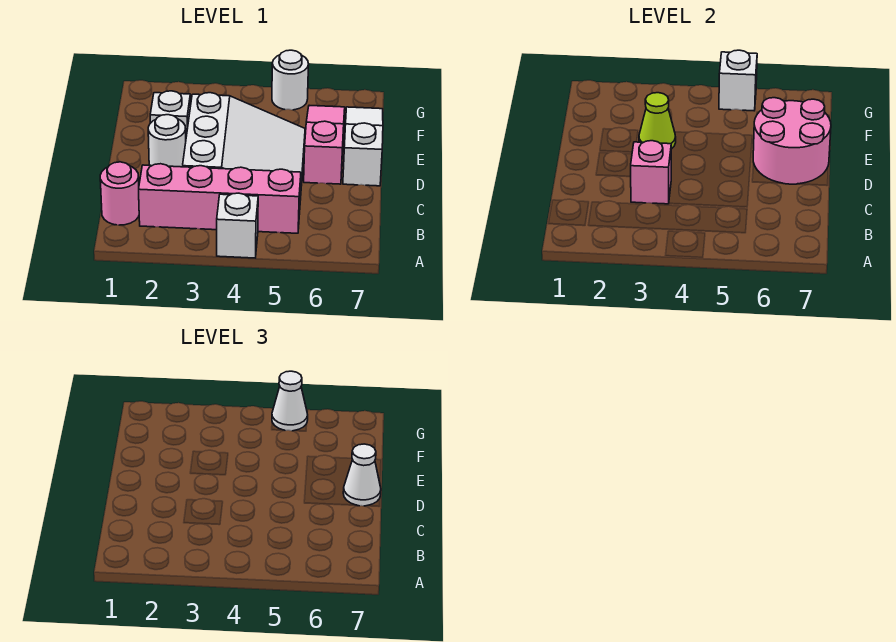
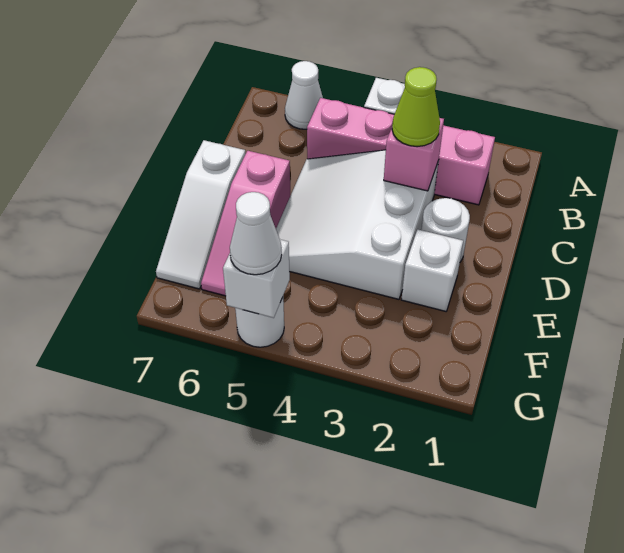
pink 1x1 round brick [100,162,139,225] -> none
pink 2x2 round brick [753,98,831,184] -> none
white 1x1 cone [343,444,381,506] -> white 1x1 cone moved to [285,61,323,129]
lime 1x1 cone [639,93,676,149] -> lime 1x1 cone moved to [392,67,440,147]

